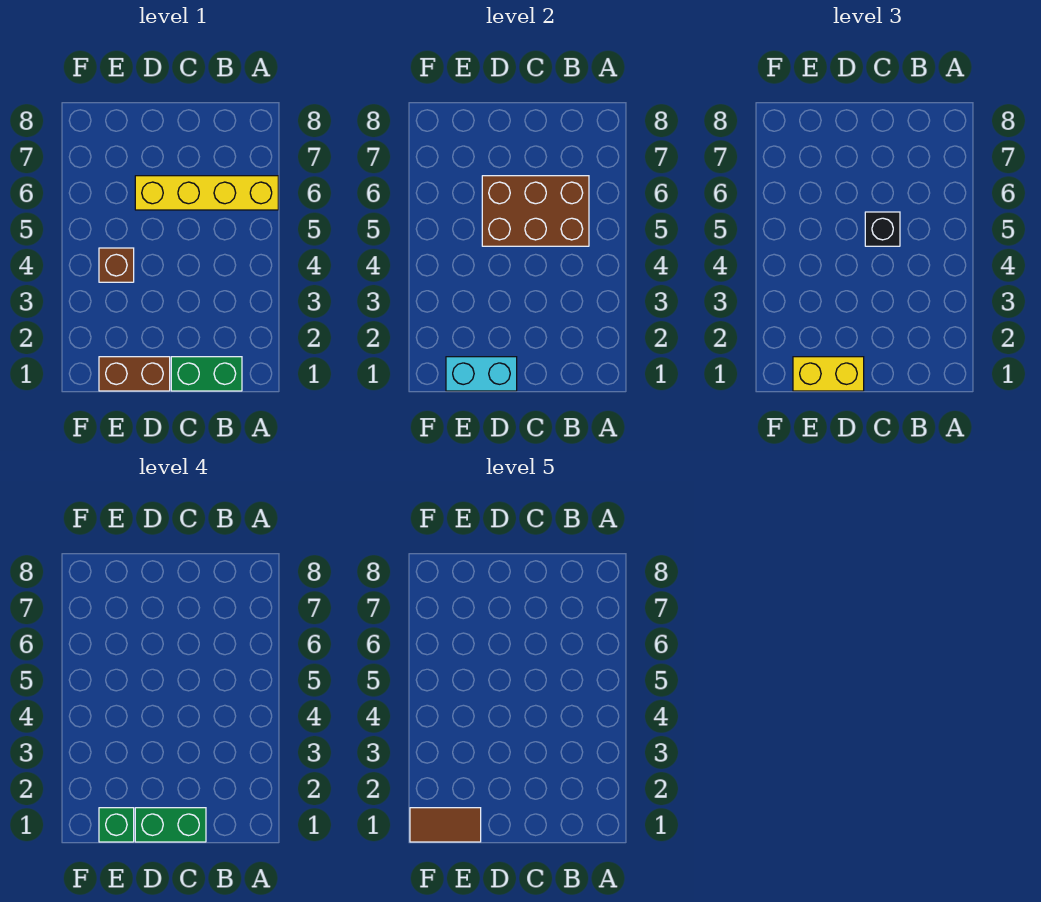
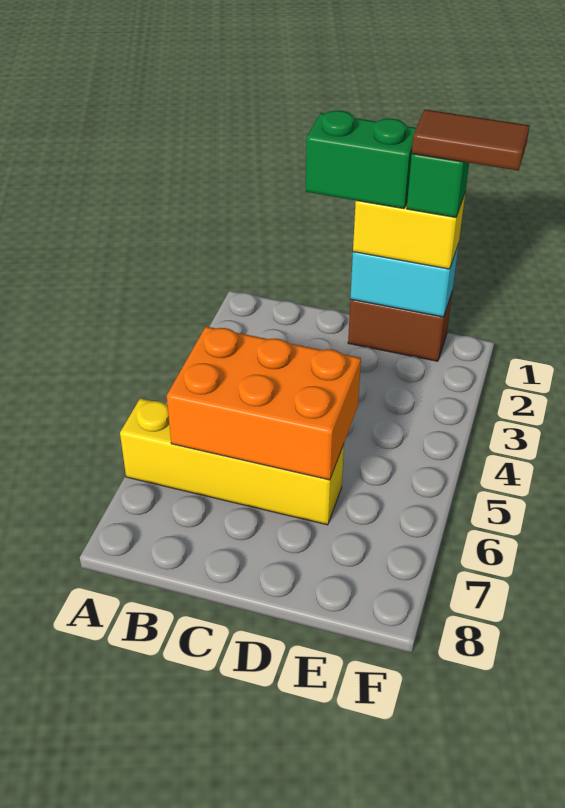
green 1x2 brick [171,357,242,391] -> none
brown 2x3 brick [482,176,589,246] -> orange 2x3 brick [167,327,361,480]
black 1x1 brick [865,212,900,246] -> none
brown 1x1 brick [99,248,134,282] -> none

